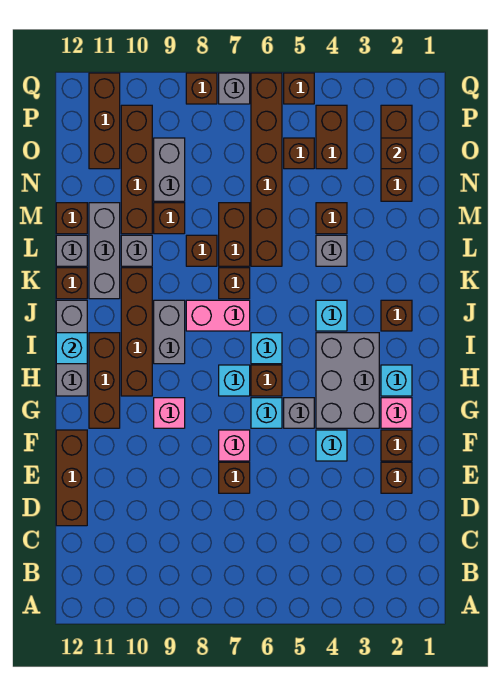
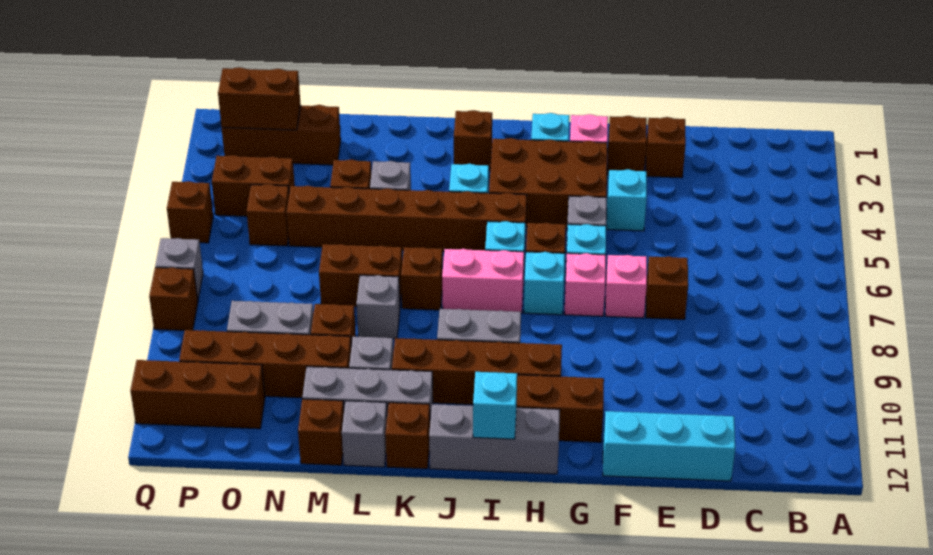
brown 1x3 brick [56,430,87,526] -> cyan 1x3 brick [603,411,735,481]
grey 2x3 brick [316,333,379,428] -> brown 2x3 brick [489,138,607,228]
pink 1x1 brick [154,398,185,428] -> pink 1x1 brick moved to [564,253,606,316]
pink 1x2 brick [186,300,250,331] -> pink 1x2 brick turned to [442,249,524,313]
brown 1x6 brick [251,73,282,266] -> brown 1x6 brick moved to [287,186,527,252]
brown 1x1 brick [186,235,217,266] -> grey 1x1 brick [356,275,400,339]
brown 1x1 brick [381,138,412,169] -> brown 1x2 brick [218,67,301,130]

